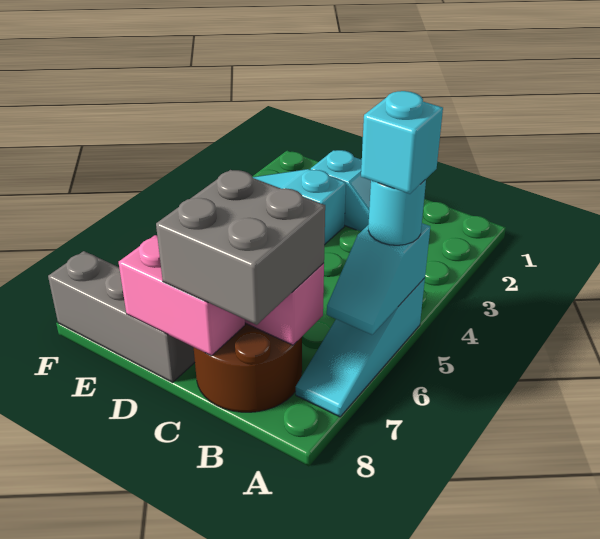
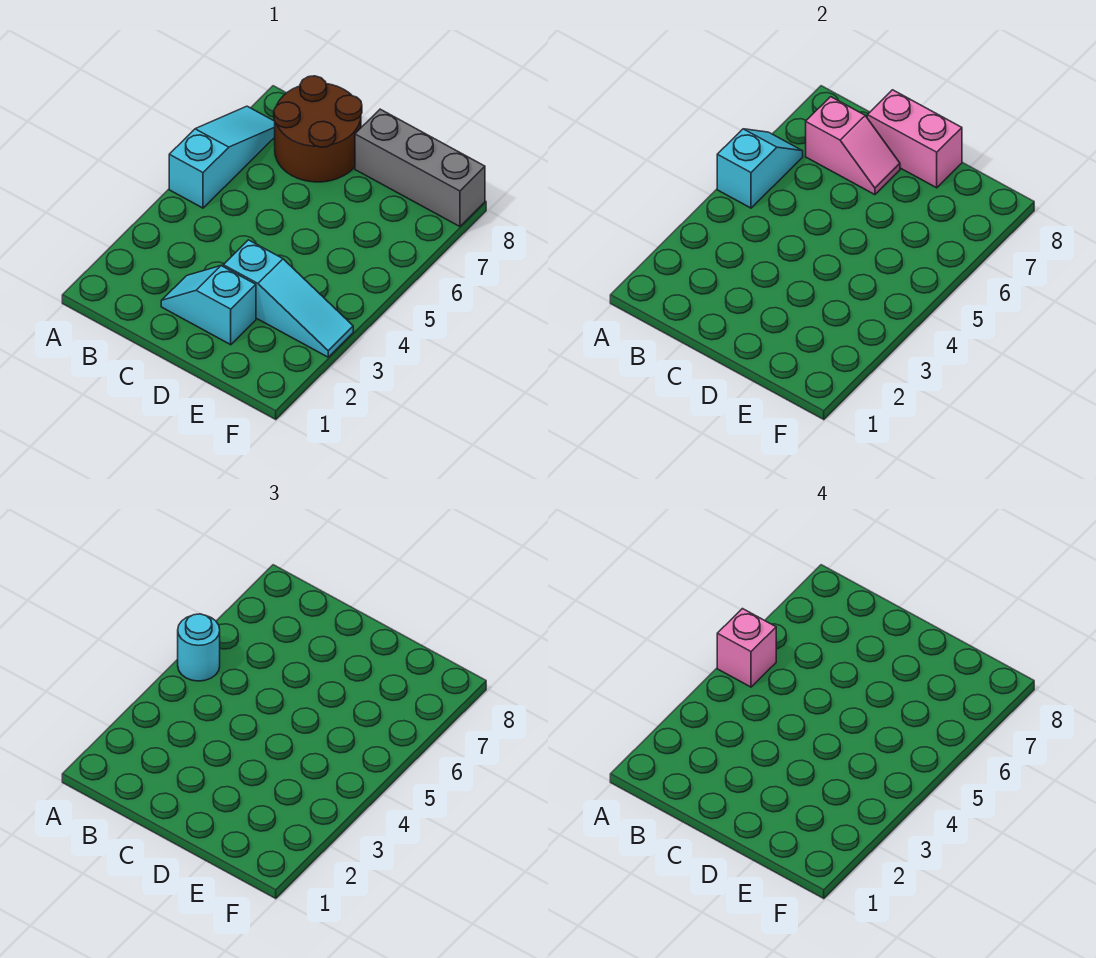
cyan 1x1 brick [361,91,443,194] -> pink 1x1 brick [717,609,776,687]
grey 2x2 brick [156,170,325,325] -> none

